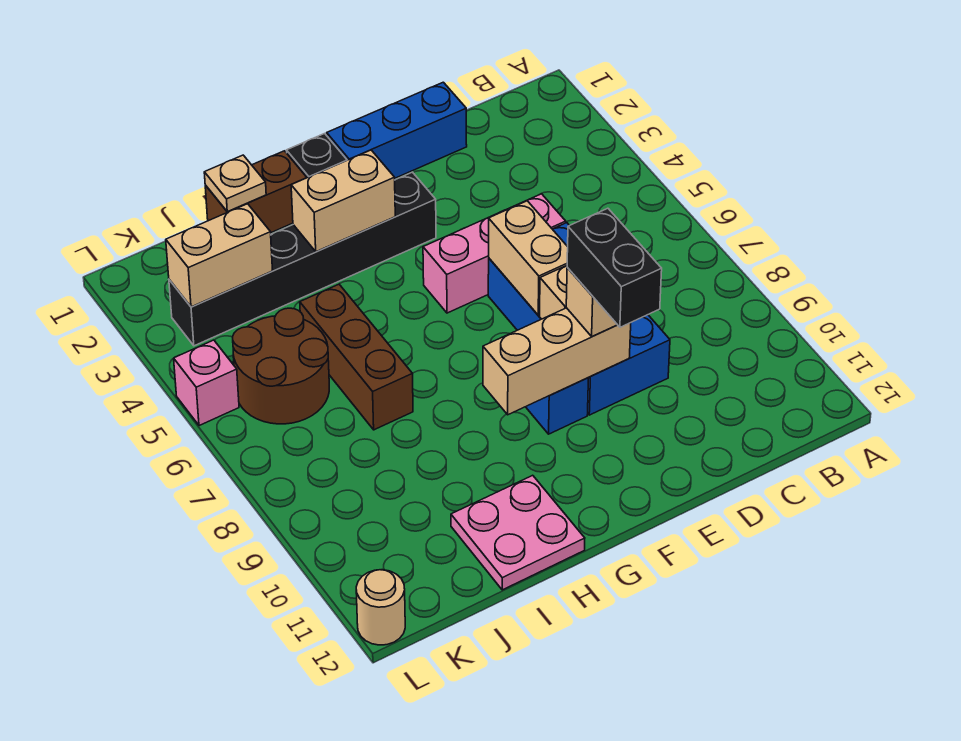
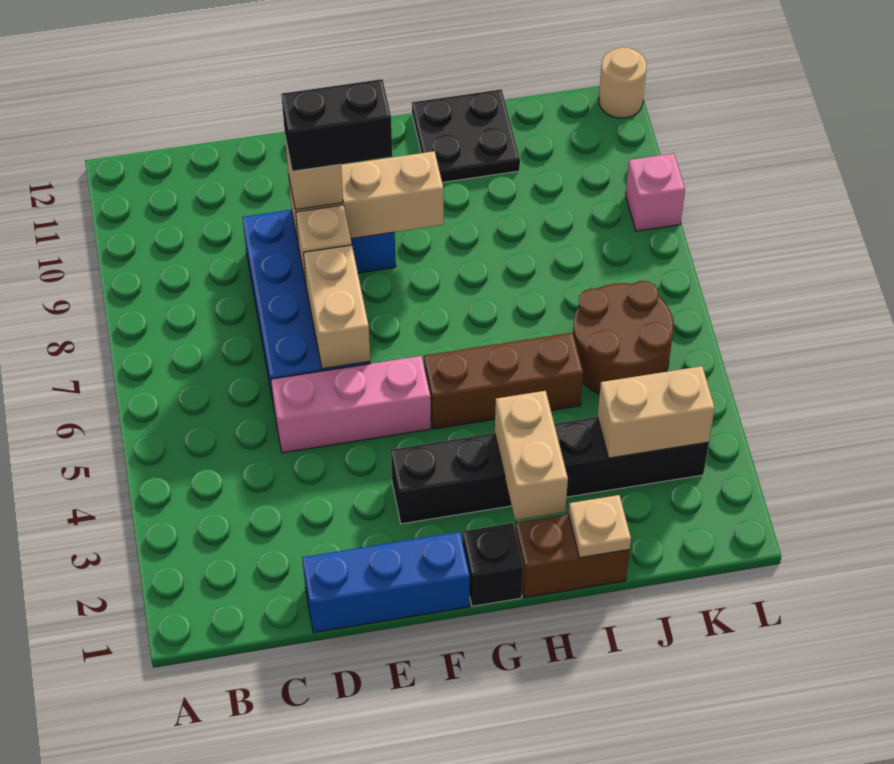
black 1x2 brick [567,208,662,327] -> black 1x2 brick turned to [281,79,392,171]
tan 1x2 brick [291,150,395,252] -> tan 1x2 brick turned to [495,391,568,520]
pink 2x2 plate [451,475,585,590] -> black 2x2 plate [412,89,520,182]
brown 1x3 brick [300,284,413,430] -> brown 1x3 brick turned to [424,333,583,429]
pink 1x1 brick [174,340,239,426] -> pink 1x1 brick moved to [626,153,685,231]

